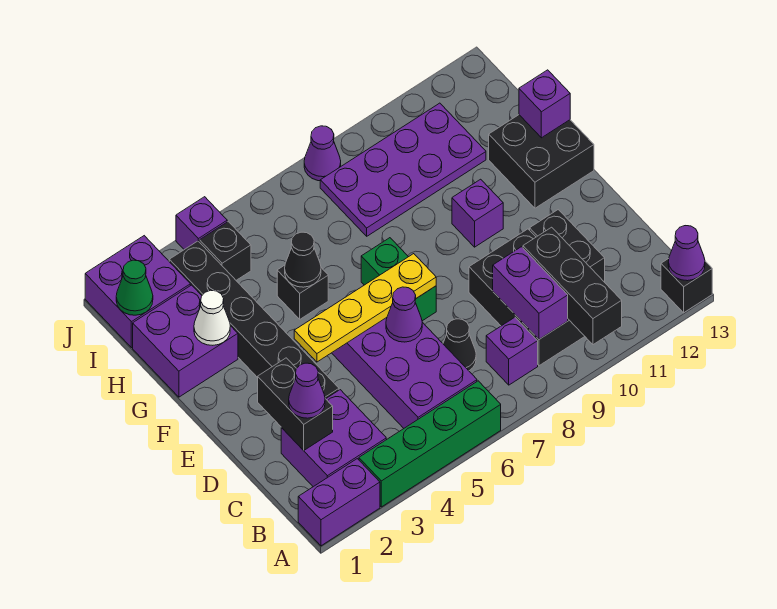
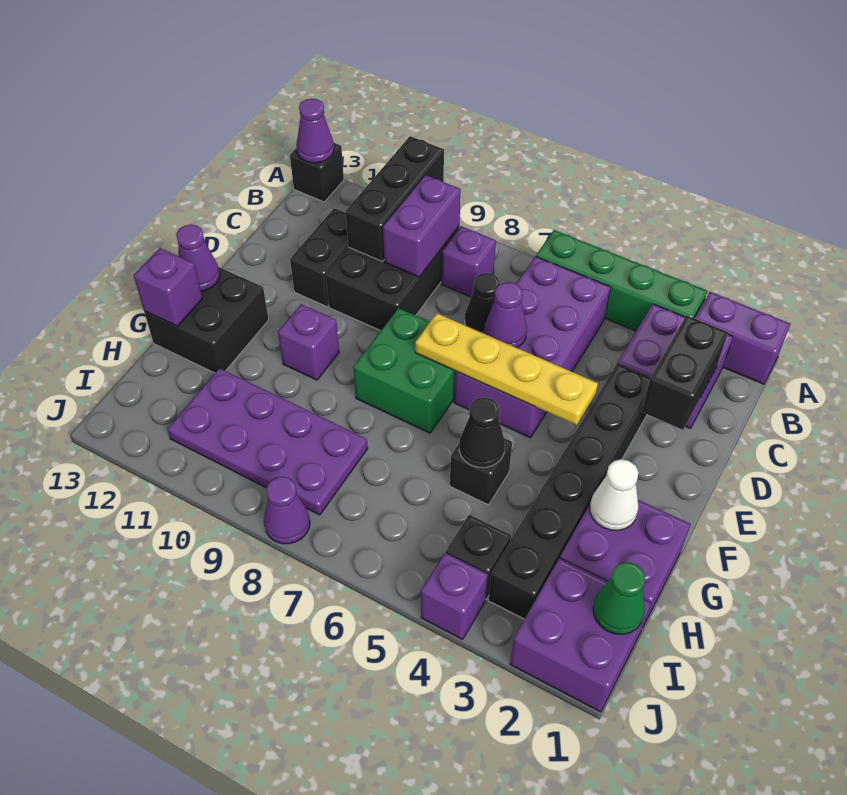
purple 1x1 cone [289,363,325,418] -> purple 1x1 cone moved to [176,225,220,291]
green 1x2 brick [361,238,436,321] -> green 2x2 brick [353,308,455,433]

